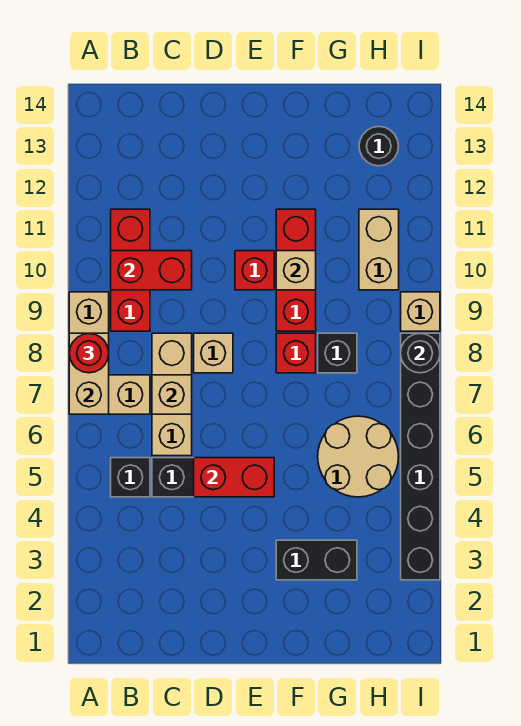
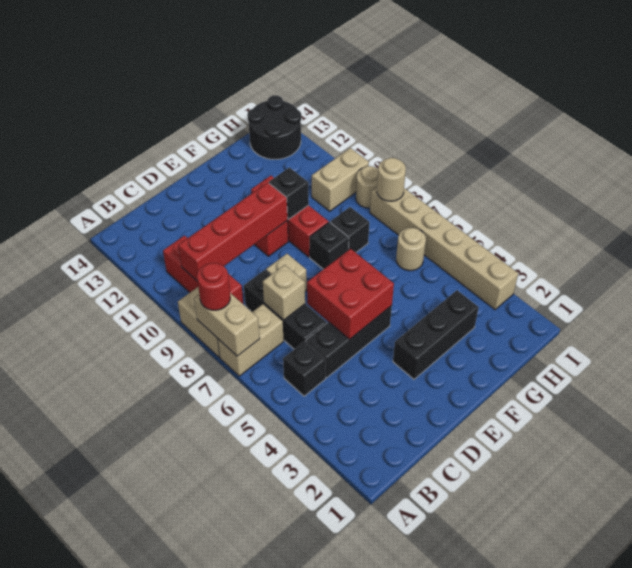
red 1x2 brick [111,251,192,290] -> red 1x4 brick [178,183,288,280]
tan 1x3 brick [152,333,192,456] -> black 1x3 brick [244,270,327,349]
red 1x2 brick [194,458,274,497] -> red 2x2 brick [307,249,394,340]
black 1x2 brick [276,540,357,580] -> black 1x3 brick [393,290,479,379]
red 1x1 brick [276,333,316,373] -> black 1x1 brick [310,222,349,269]
tan 1x1 brick [276,251,316,290] -> black 1x1 brick [269,167,309,219]
tan 2x2 round brick [318,416,399,497] -> tan 1x1 round brick [396,228,426,271]
tan 1x2 brick [359,209,399,290] -> tan 1x2 brick turned to [312,148,369,211]
black 1x1 round brick [359,127,398,166] -> black 2x2 round brick [247,95,301,159]
black 1x6 brick [401,333,440,580] -> tan 1x6 brick [370,187,518,310]
black 1x1 round brick [401,333,440,373] -> tan 1x1 round brick [377,158,406,201]
tan 1x1 brick [401,292,440,331] -> tan 1x1 round brick [356,166,378,208]

